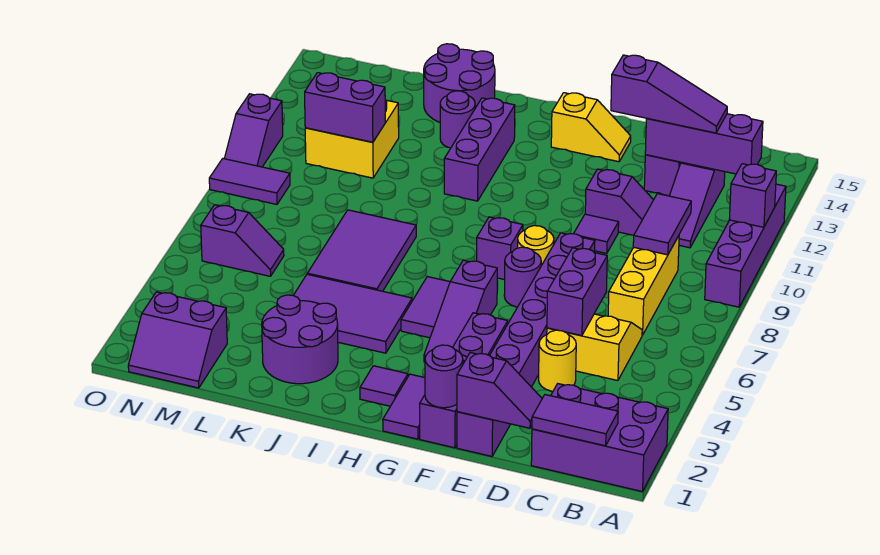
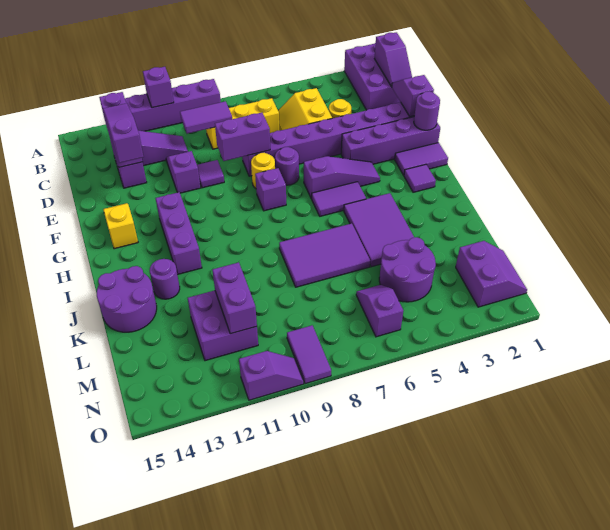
purple 1x2 tile [532,395,618,446] -> purple 1x2 slope [374,32,412,86]
purple 1x2 brick [547,248,607,336] -> purple 1x2 brick moved to [215,113,270,161]
purple 1x3 brick [444,98,515,201] -> purple 1x3 brick turned to [155,192,202,275]
purple 2x2 round brick [262,295,338,384] -> purple 2x2 round brick moved to [379,237,436,302]
yellow 2x2 brick [305,100,399,178] -> purple 2x2 brick [188,290,258,361]

